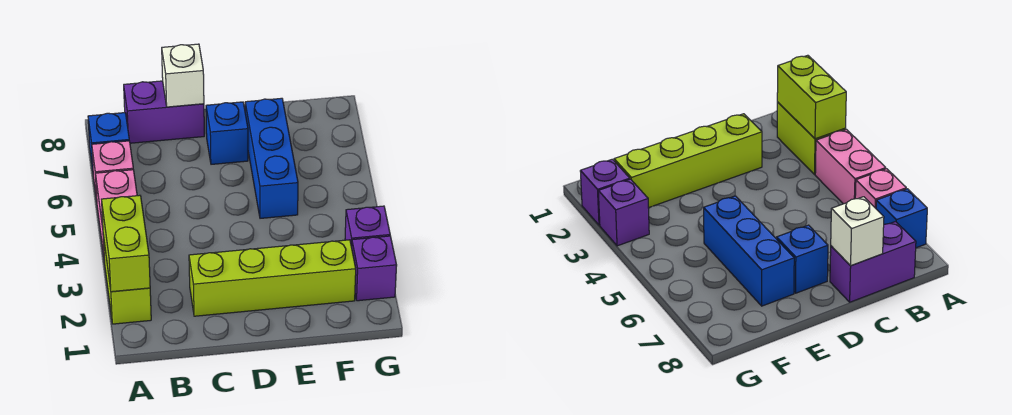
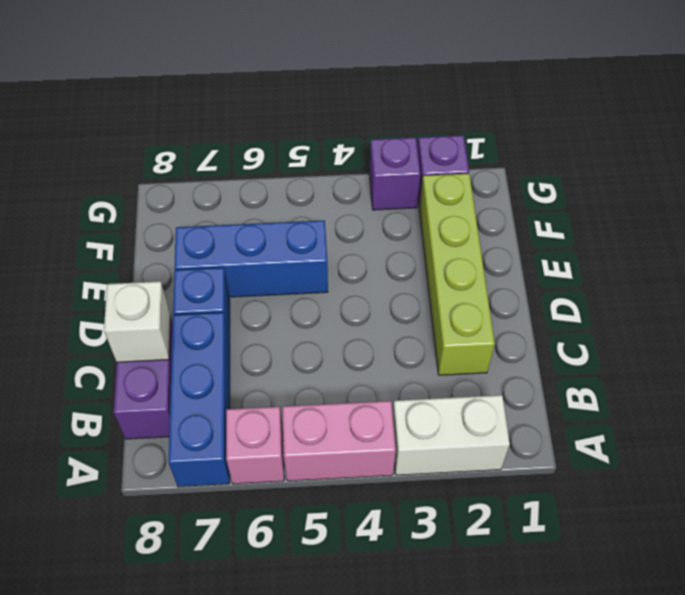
lime 1x2 brick [103,235,151,324] -> white 1x2 brick [393,395,510,475]
lime 1x2 brick [102,195,150,292] -> none
blue 1x1 brick [88,113,129,169] -> blue 1x3 brick [168,312,230,487]

